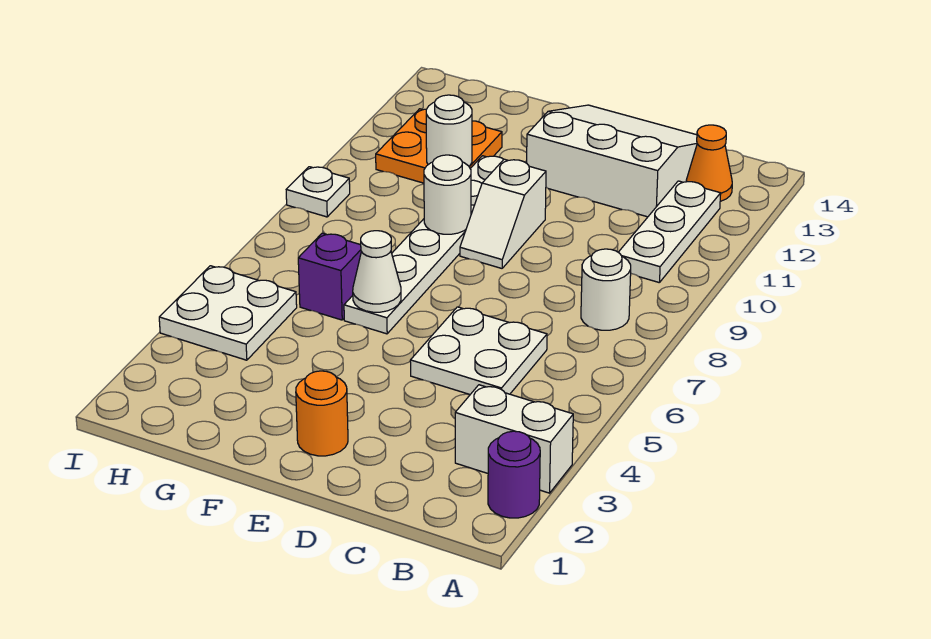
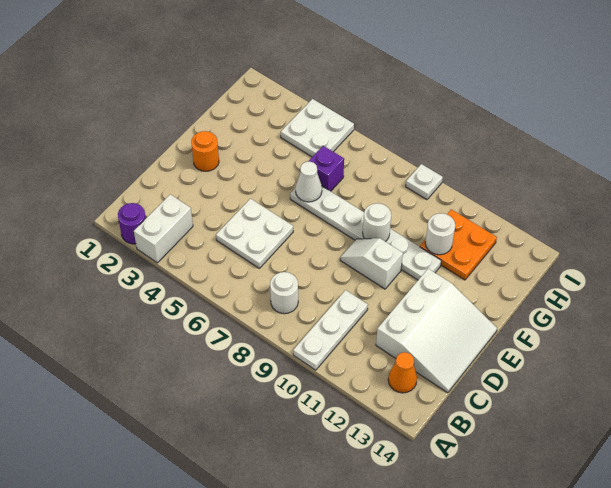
white 1x3 plate [618,181,721,283] -> white 1x3 plate turned to [293,290,368,370]

